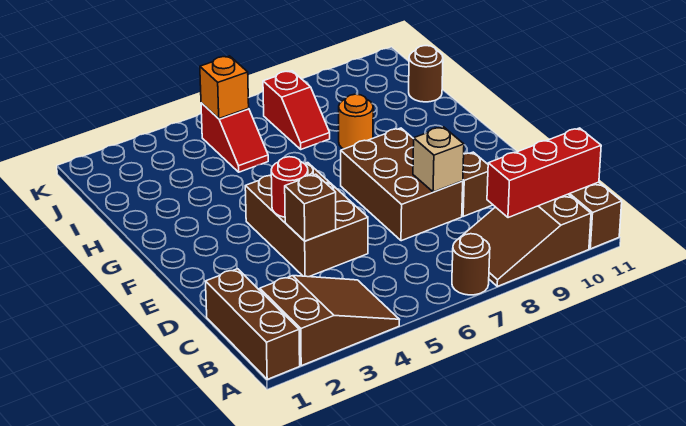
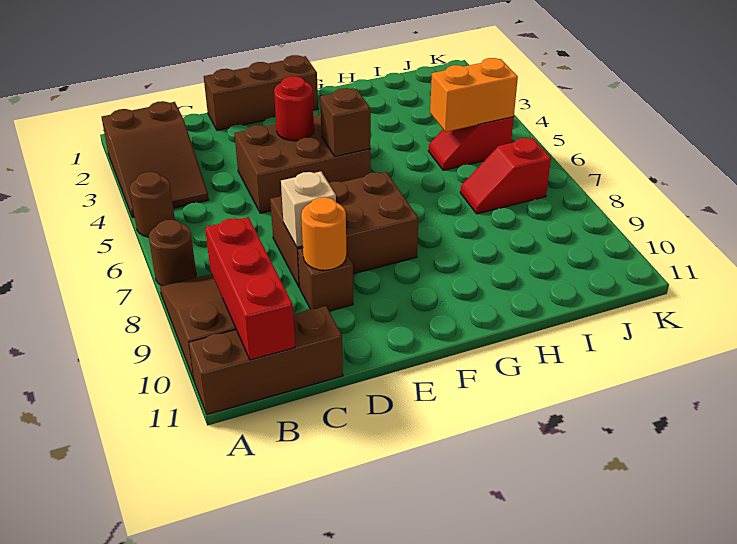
brown 1x3 brick [206,269,300,379] -> brown 1x3 brick moved to [204,55,318,130]
brown 1x1 brick [285,174,336,241] -> brown 1x1 brick moved to [320,88,371,156]
orange 1x1 round brick [339,94,373,149] -> orange 1x1 round brick moved to [301,197,347,270]
brown 1x1 round brick [409,46,443,102] -> brown 1x1 round brick moved to [130,172,175,237]
orange 1x1 brick [200,56,249,119] -> orange 1x2 brick [430,58,518,132]

